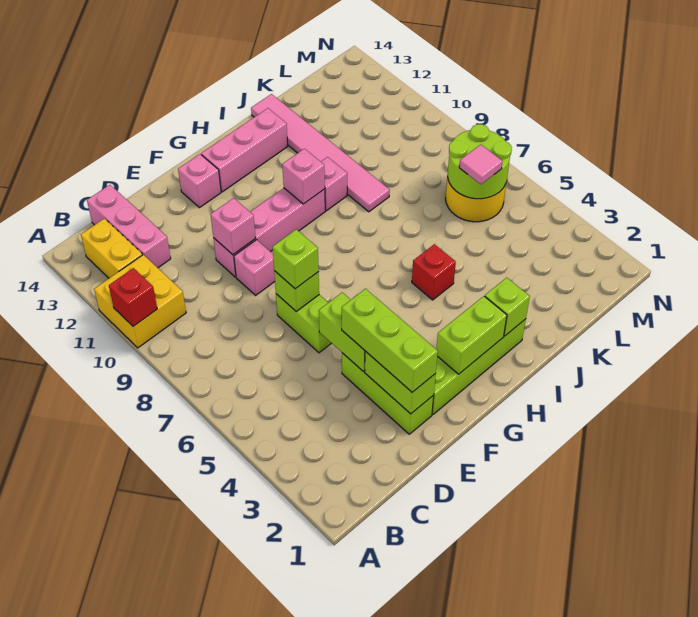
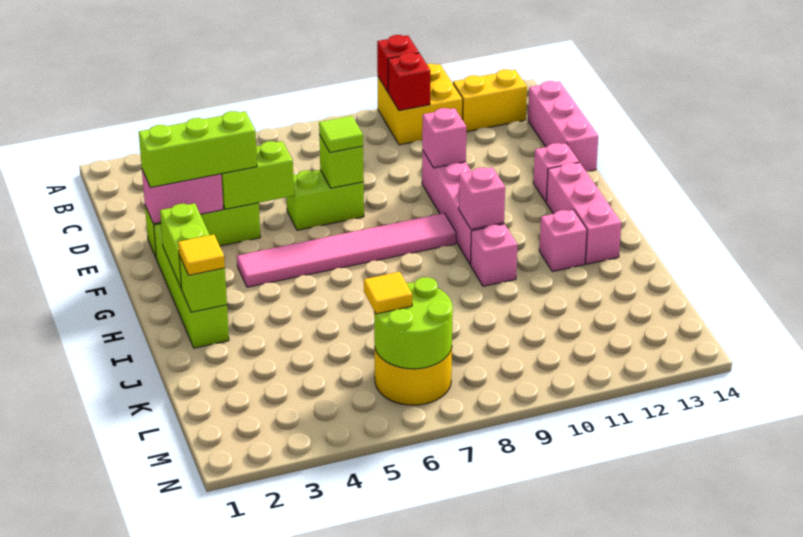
pink 1x3 brick [87,185,171,268] -> pink 1x3 brick turned to [528,81,598,171]
lime 1x2 brick [365,351,436,414] -> pink 1x2 brick [142,170,223,224]
lime 1x1 brick [273,229,319,289] -> lime 1x1 tile [319,116,363,153]
pink 1x1 brick [234,240,275,295] -> pink 1x1 brick moved to [539,210,587,272]
none -> yellow 1x1 tile [178,235,225,275]
red 1x1 brick [412,244,456,300] -> red 1x1 brick moved to [388,53,430,111]
pink 1x6 tile [251,94,390,212] -> pink 1x6 tile moved to [237,213,456,287]
pink 1x1 tile [459,145,503,184] -> yellow 1x1 tile [364,272,412,314]

